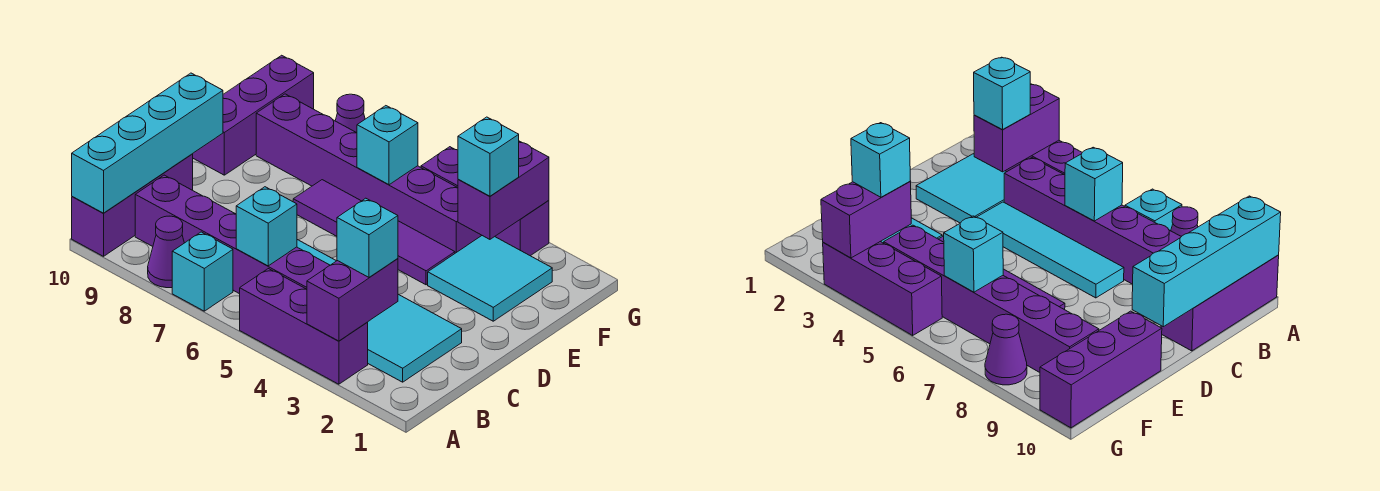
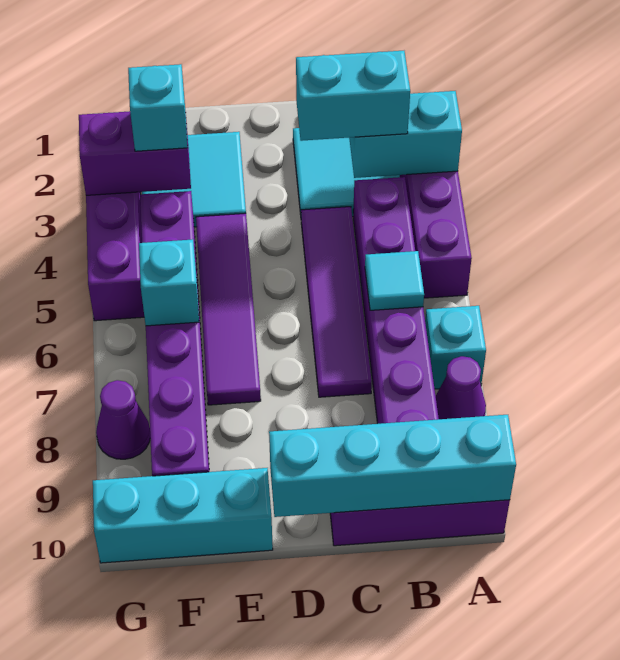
purple 1x2 brick [307,259,398,341] -> cyan 1x2 brick [349,91,462,178]
cyan 1x1 brick [337,198,398,277] -> cyan 1x2 brick [296,51,410,141]
cyan 1x1 brick [236,187,297,266] -> cyan 1x1 tile [365,251,424,310]
cyan 1x4 tile [976,202,1124,298] -> purple 1x4 tile [301,207,372,397]
purple 1x3 brick [193,55,314,175] -> cyan 1x3 brick [93,468,273,563]

